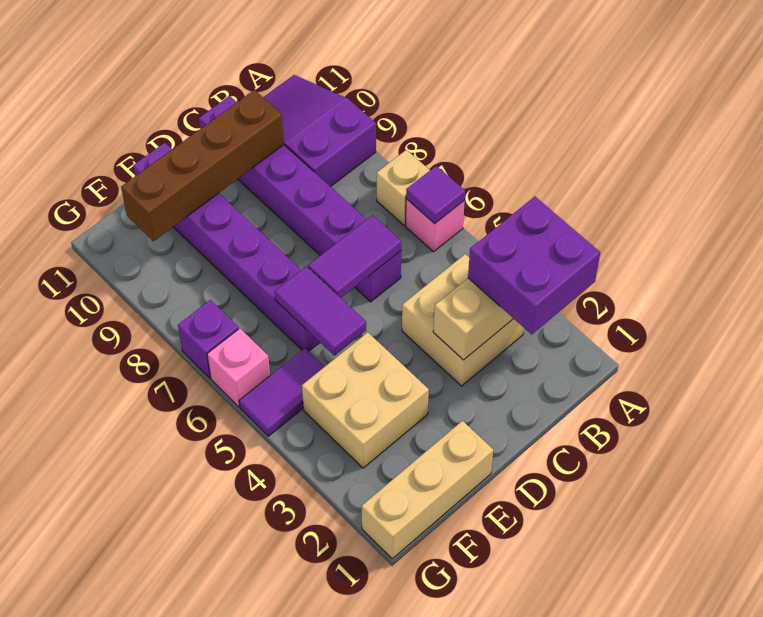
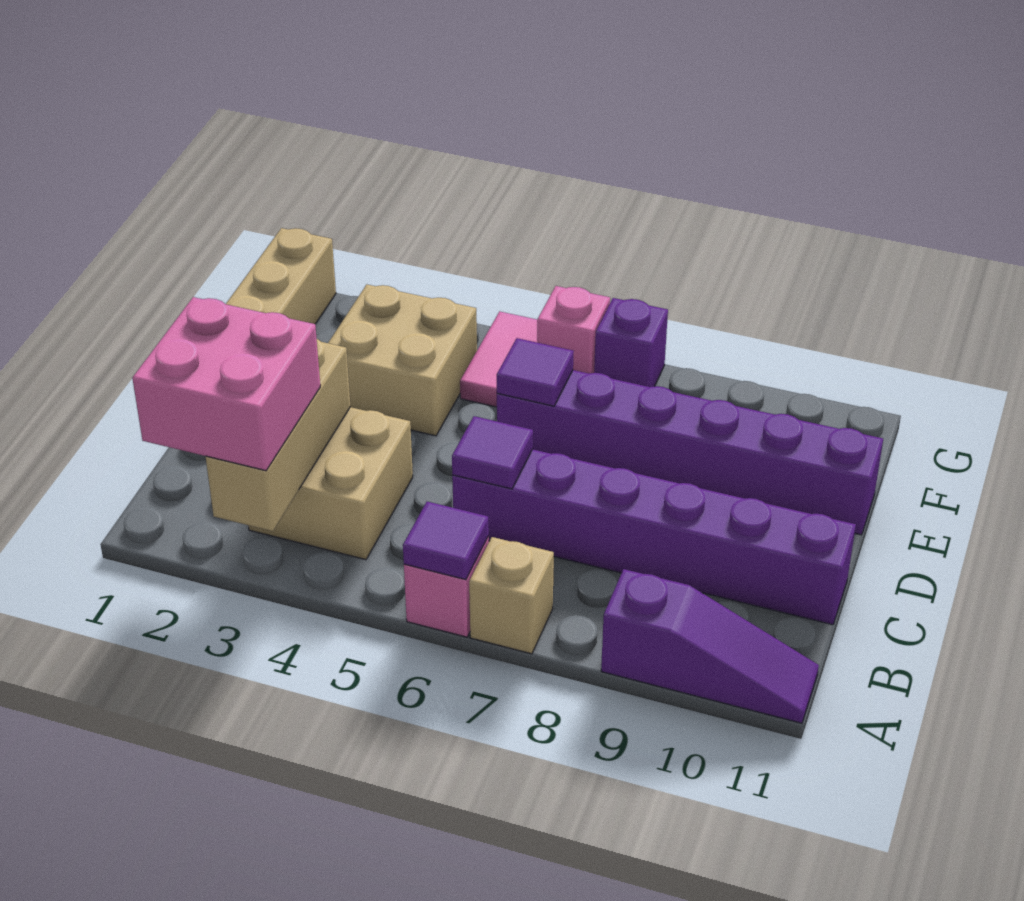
purple 2x2 brick [468,197,600,335] -> pink 2x2 brick [132,297,320,471]
purple 2x3 slope [263,75,376,187] -> purple 1x3 slope [601,569,819,723]
purple 1x2 tile [308,215,401,298] -> purple 1x1 tile [452,416,533,489]
brown 1x4 brick [121,90,284,241] -> none
purple 1x2 tile [275,266,366,356] -> purple 1x1 tile [497,338,574,406]
purple 1x2 tile [239,348,324,436] -> pink 1x2 tile [460,311,537,407]

